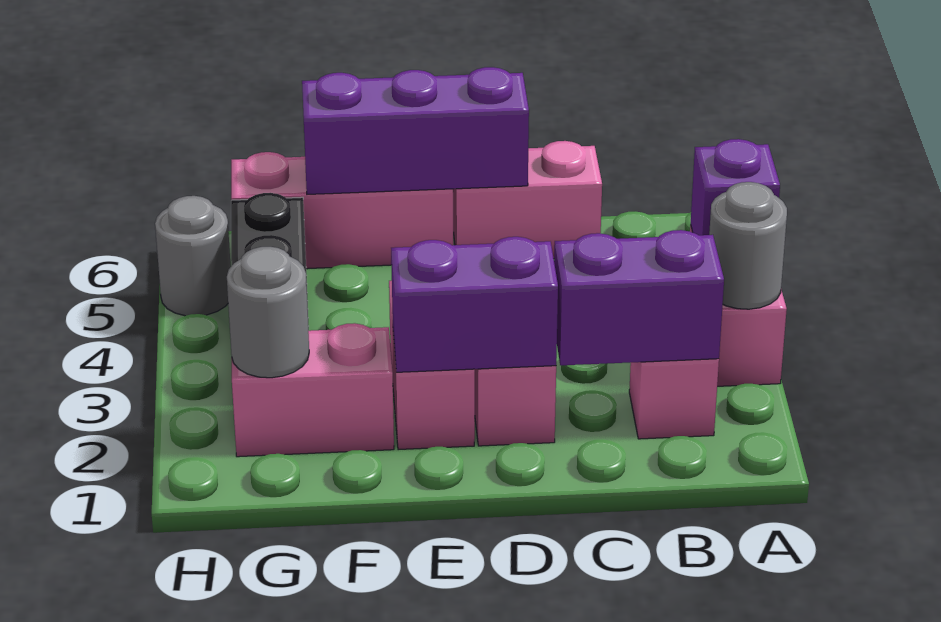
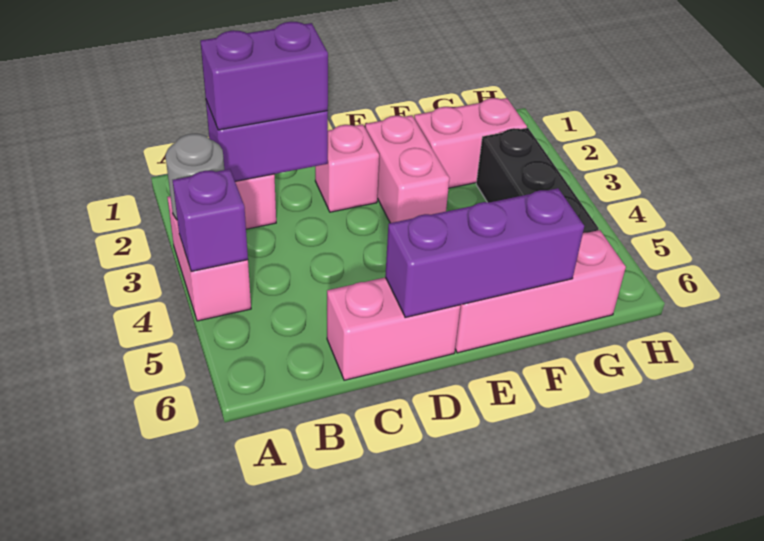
purple 1x2 brick [391,237,558,372] -> purple 1x2 brick moved to [200,22,328,130]
grey 1x1 round brick [227,247,309,378] -> none
grey 1x1 round brick [155,196,231,316] -> none

